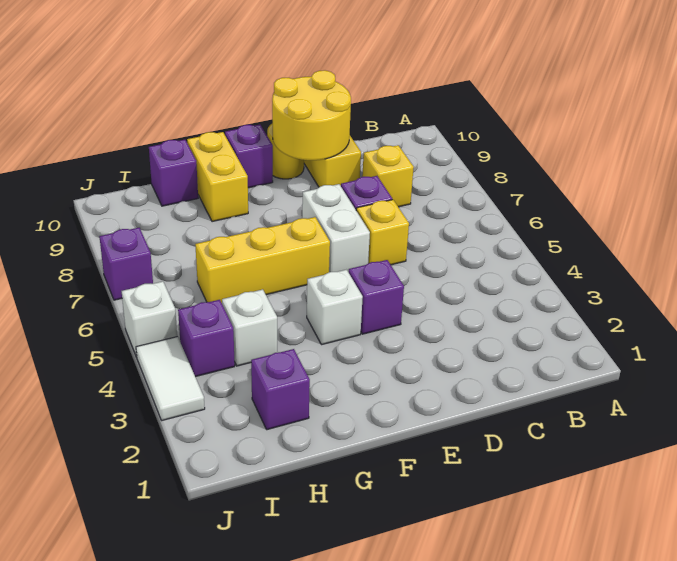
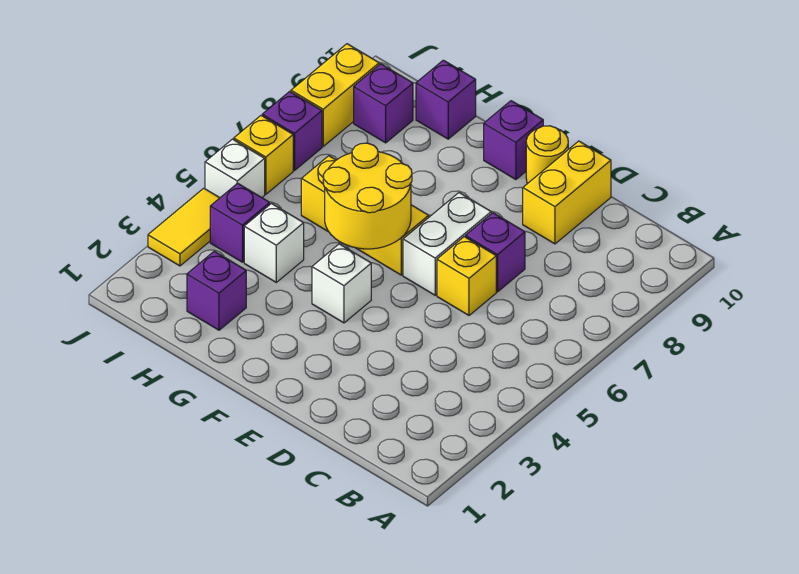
yellow 1x1 brick [362,145,414,207] -> yellow 1x1 brick moved to [234,115,293,194]
yellow 2x2 round brick [272,70,351,160] -> yellow 2x2 round brick moved to [323,143,412,249]
purple 1x1 brick [349,260,404,334] -> purple 1x1 brick moved to [354,64,413,143]
yellow 1x2 brick [187,132,248,222] -> yellow 1x2 brick moved to [291,44,379,146]
white 1x2 tile [136,337,205,420] -> yellow 1x2 tile [148,188,219,266]

